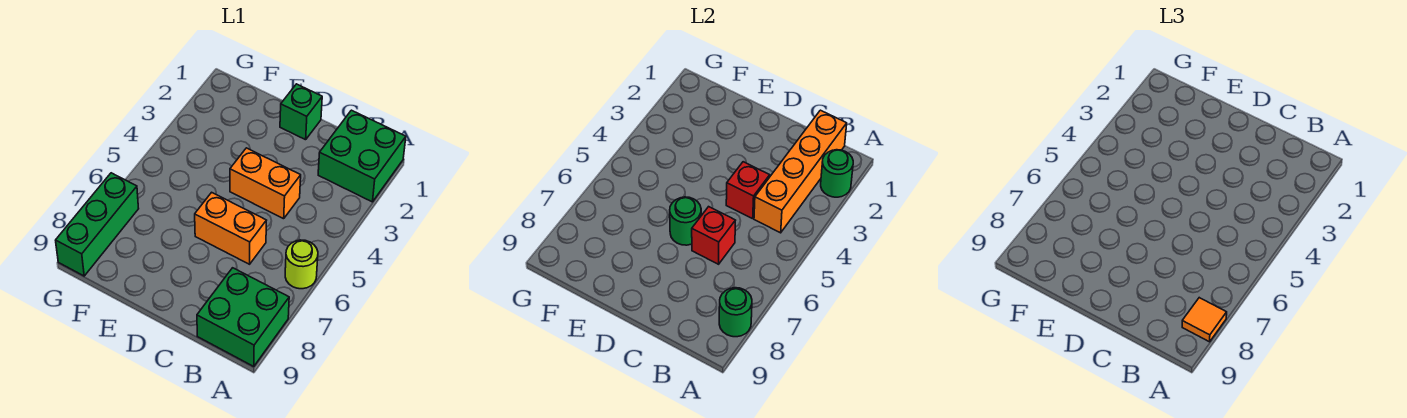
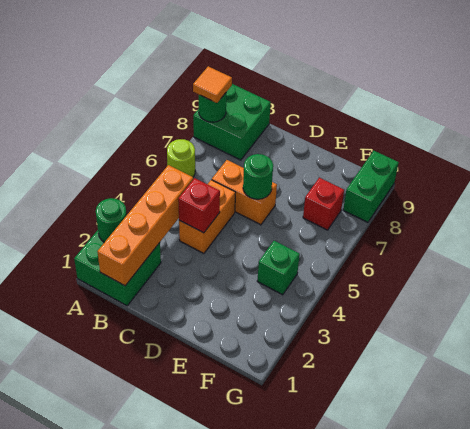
orange 1x2 brick [230,148,301,219] -> orange 1x2 brick turned to [179,180,236,254]
red 1x1 brick [692,207,736,264] -> red 1x1 brick moved to [303,178,344,230]
green 1x1 brick [280,84,322,140] -> green 1x1 brick moved to [257,241,300,295]
green 1x3 brick [56,173,139,276] -> green 1x2 brick [343,151,399,222]

